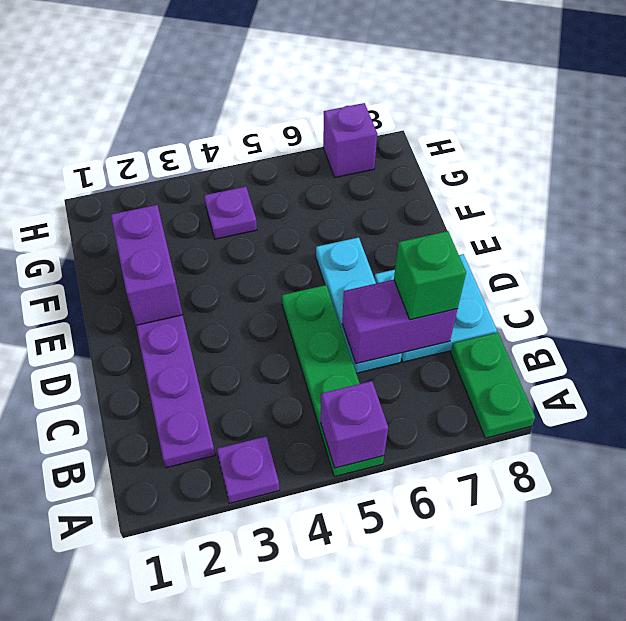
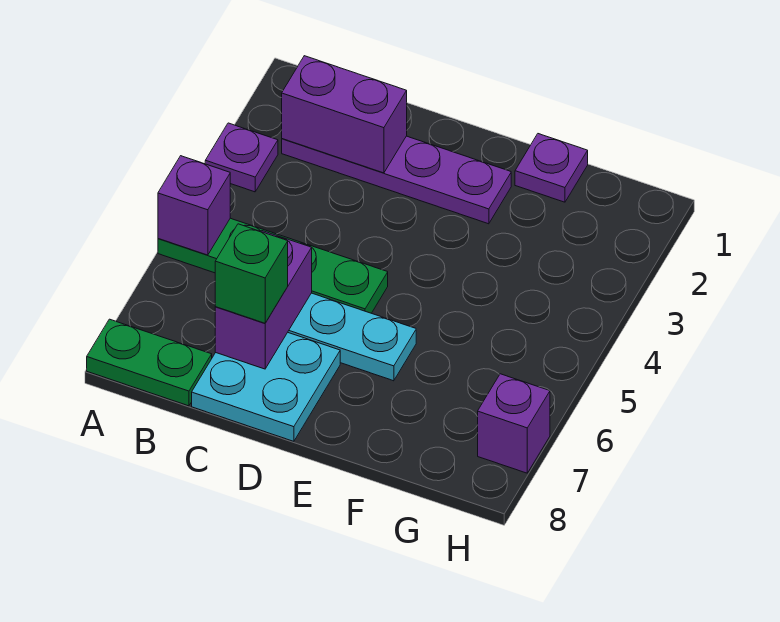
purple 1x2 brick [111,205,183,325] -> purple 1x2 brick moved to [282,56,407,173]
purple 1x1 plate [204,187,257,239] -> purple 1x1 plate moved to [515,134,588,202]

